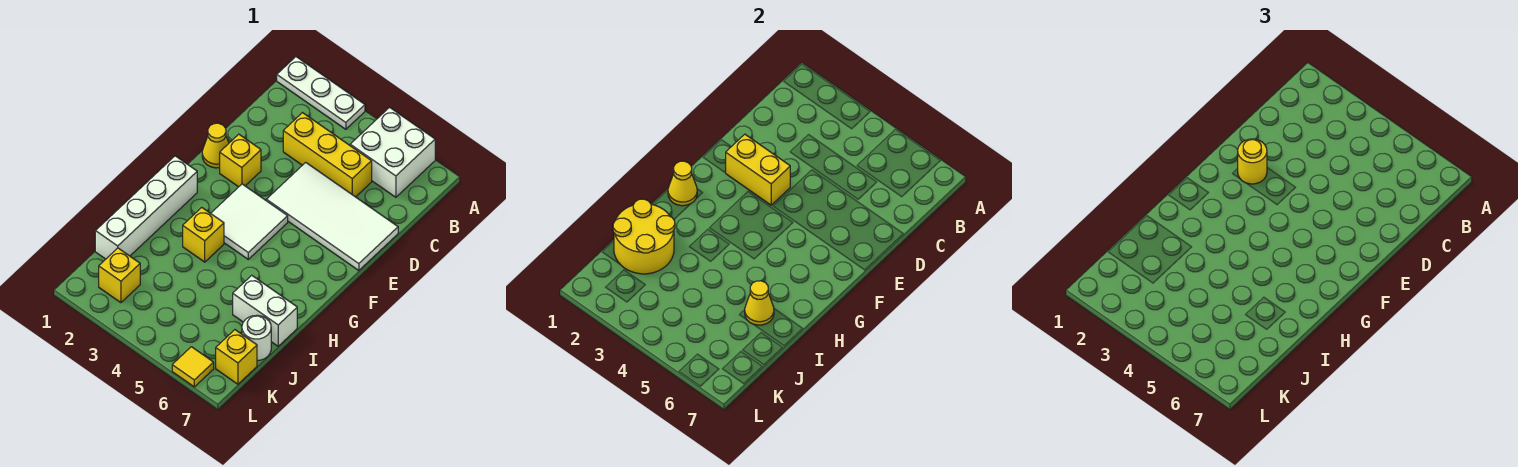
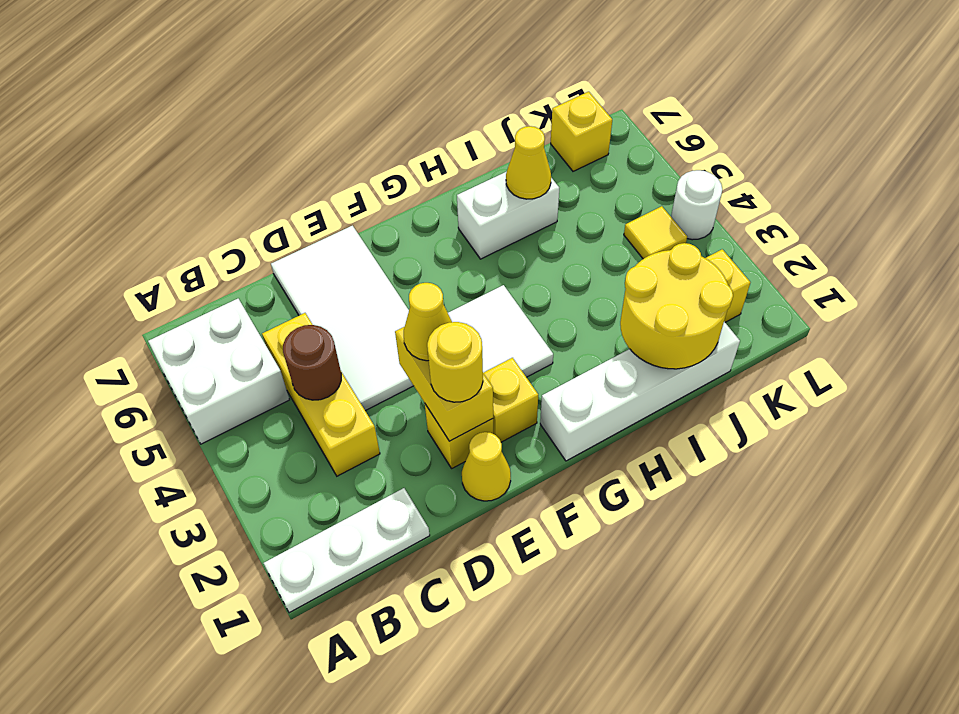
white 1x3 plate [277,57,365,129] -> white 1x3 plate turned to [264,488,430,613]
none -> brown 1x1 round brick [283,325,341,400]
yellow 1x1 cone [668,161,697,206] -> yellow 1x1 cone moved to [404,283,452,361]
yellow 1x1 brick [183,207,224,262] -> yellow 1x1 brick moved to [483,358,538,442]
white 1x2 brick [233,275,297,346] -> white 1x2 brick turned to [457,172,559,259]
white 1x1 round brick [242,315,271,361] -> white 1x1 round brick moved to [671,170,722,240]
yellow 1x1 tile [172,347,214,387] -> yellow 1x1 tile moved to [624,206,687,259]

